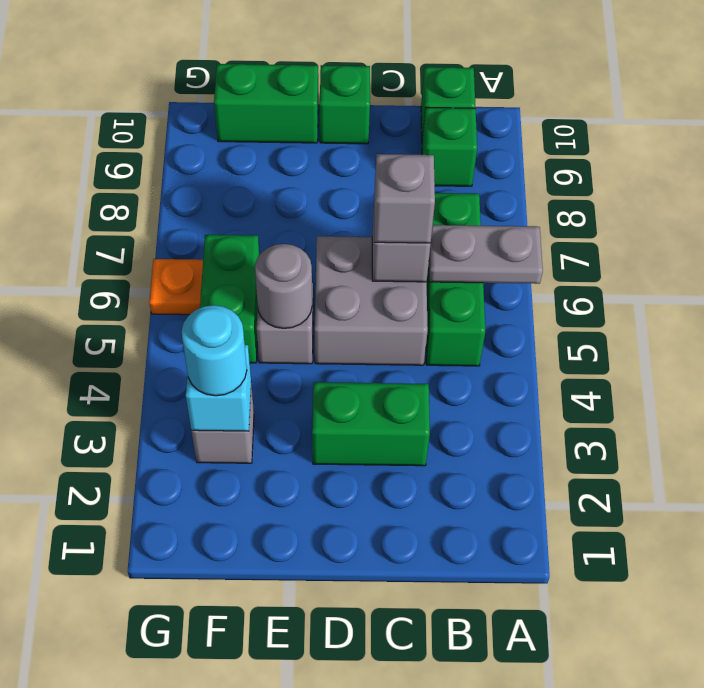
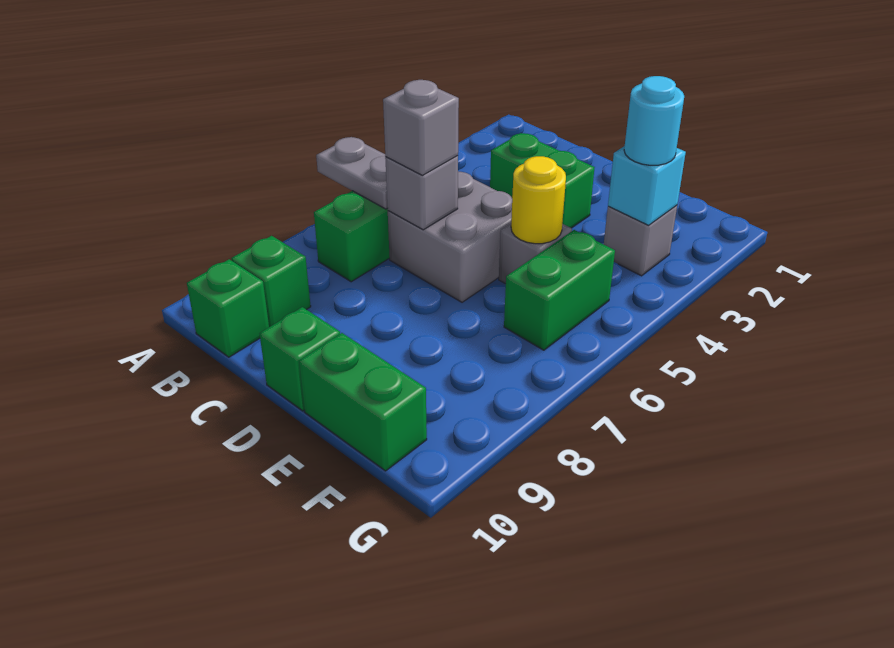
grey 1x1 round brick [255,244,312,328] -> yellow 1x1 round brick [511,156,566,244]
orange 1x1 plate [149,259,203,315] -> none

